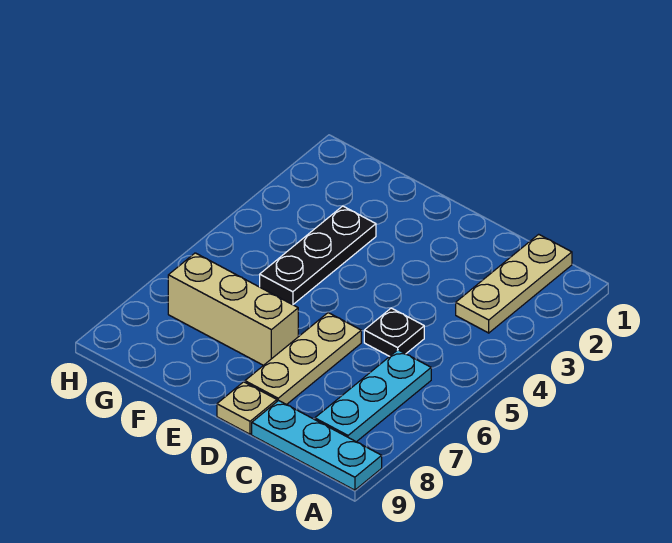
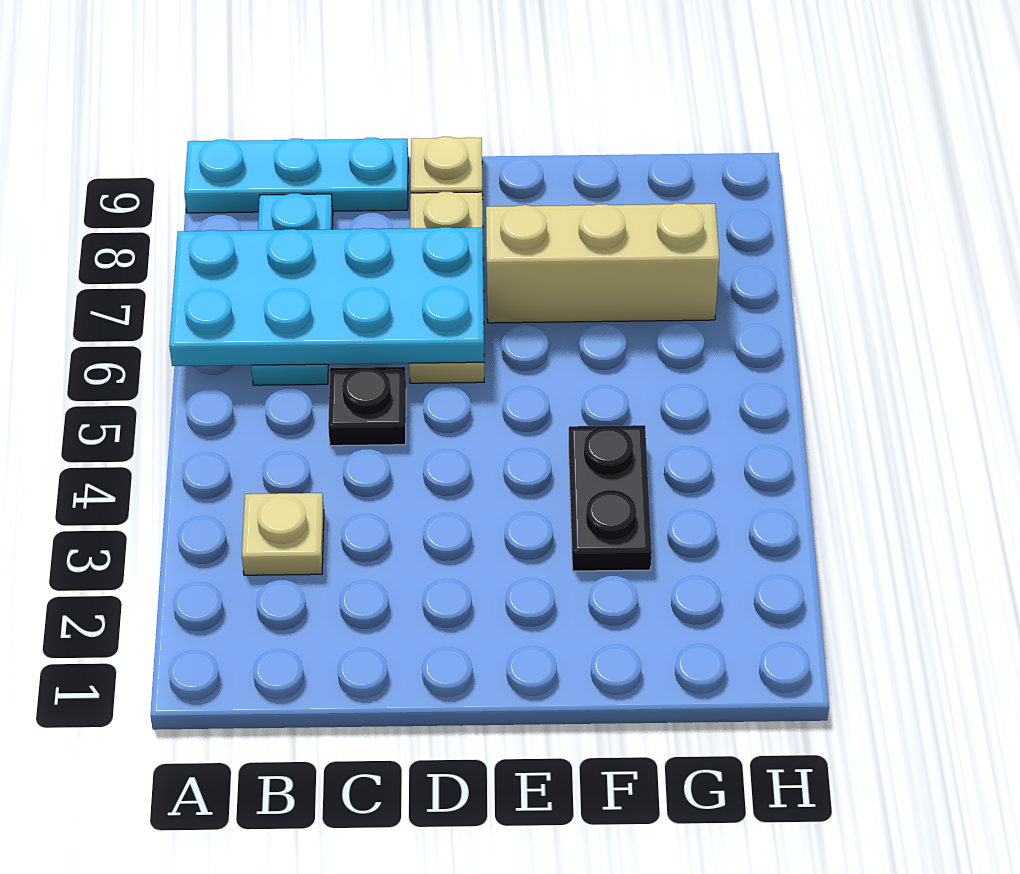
none -> cyan 2x4 plate [169,227,484,366]
tan 1x3 plate [456,234,572,333] -> tan 1x1 plate [242,493,324,575]
black 1x3 plate [260,206,376,305] -> black 1x2 plate [569,425,652,571]

